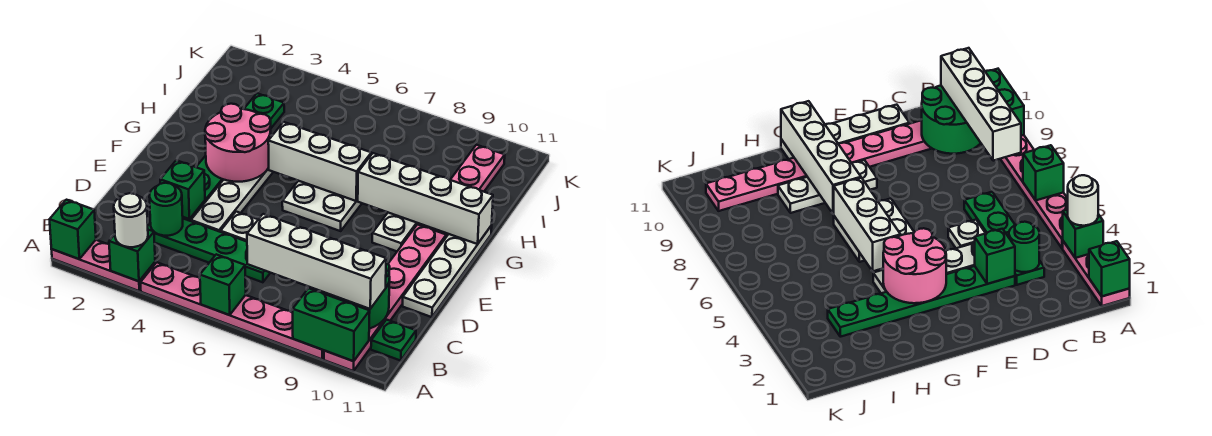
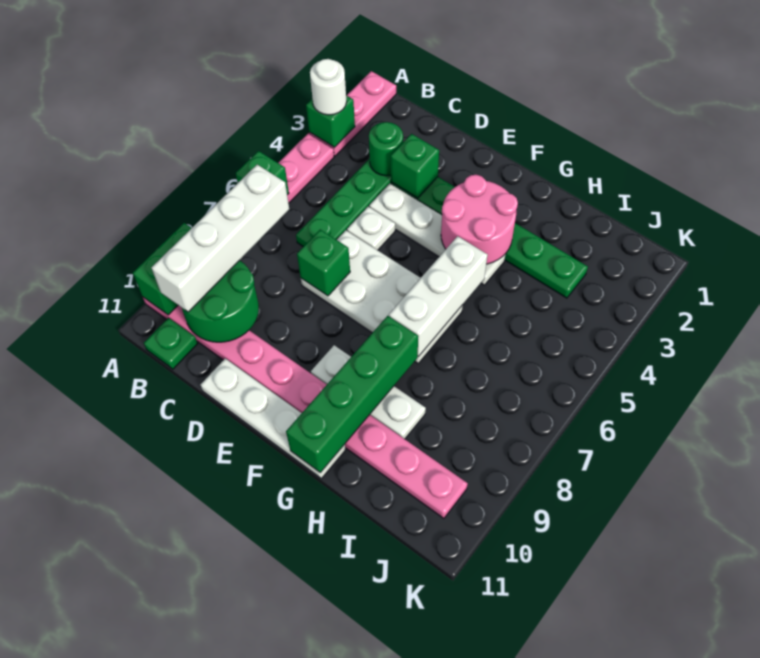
green 1x1 brick [50,200,96,259] -> green 1x1 brick moved to [297,230,350,296]
white 2x2 plate [282,181,362,231] -> white 2x4 plate [301,230,463,363]
white 1x4 brick [358,153,493,244] -> green 1x4 brick [286,316,418,473]

